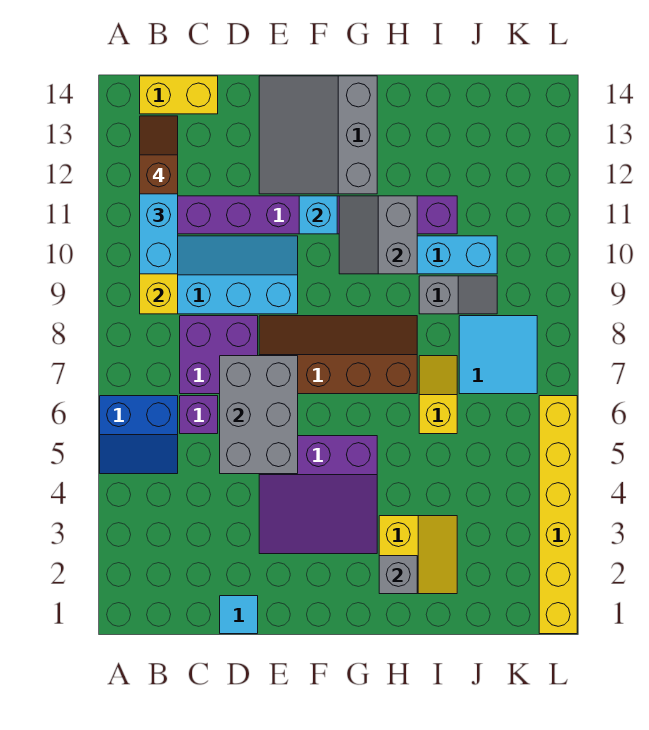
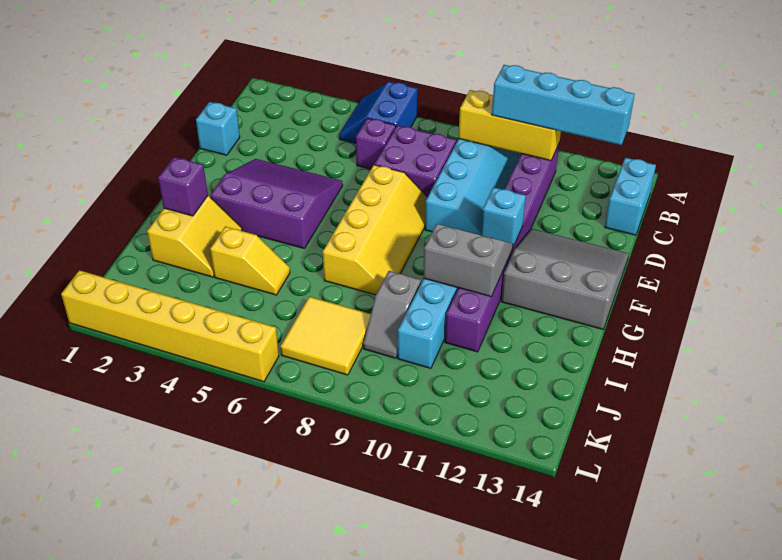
brown 1x2 slope [140,116,178,194] -> none
yellow 1x2 brick [140,76,218,114] -> cyan 1x2 brick [605,158,656,235]
cyan 1x1 tile [220,596,258,634] -> cyan 1x1 brick [196,102,240,155]
grey 2x3 brick [220,356,298,474] -> none
purple 3x3 slope [259,436,377,554] -> purple 3x3 slope turned to [210,159,343,249]
brown 2x4 slope [259,316,417,394] -> yellow 2x4 slope [323,165,427,295]
yellow 2x2 slope [379,516,457,594] -> yellow 2x2 slope turned to [147,196,242,277]
grey 1x1 brick [379,556,417,594] -> purple 1x1 brick [158,157,208,216]
yellow 1x2 slope [419,356,457,434] -> yellow 1x2 slope moved to [210,227,290,295]
cyan 2x2 tile [459,316,537,394] -> yellow 2x2 tile [280,297,371,375]

